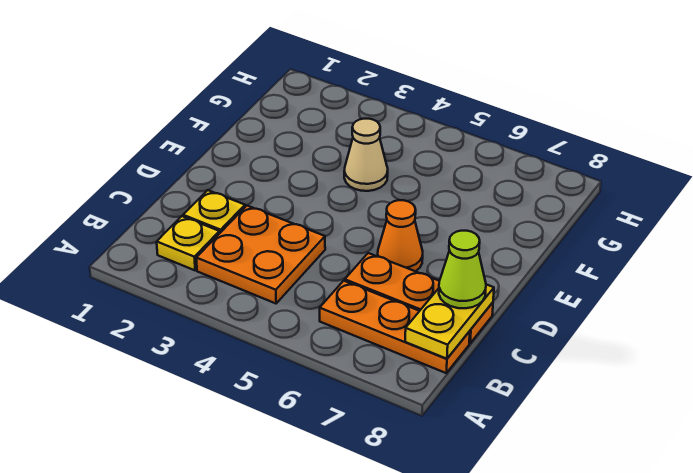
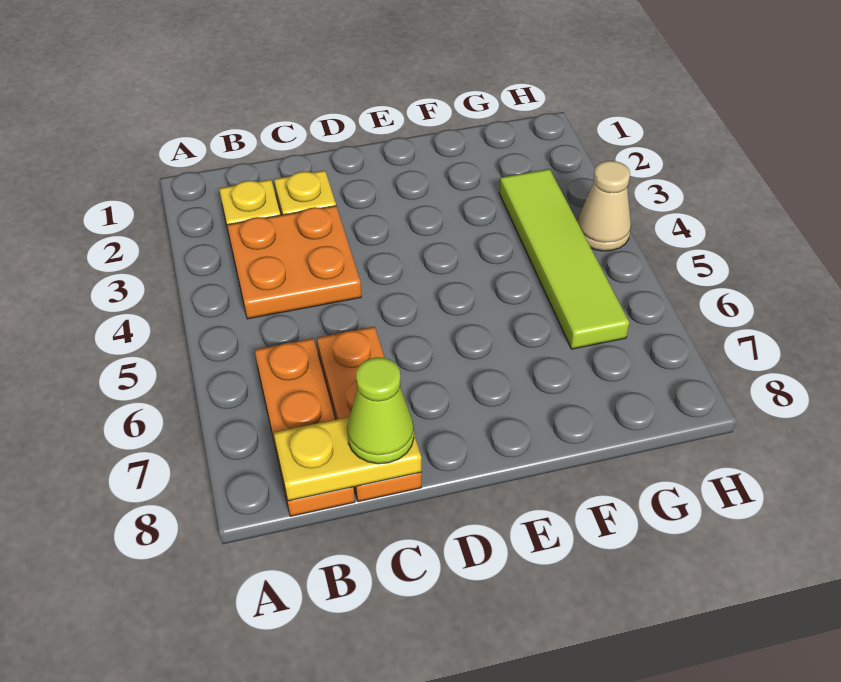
orange 1x1 cone [378,200,423,271] -> none
tan 1x1 cone [344,119,388,191] -> tan 1x1 cone moved to [577,161,631,251]
none -> lime 1x4 tile [499,169,629,349]

